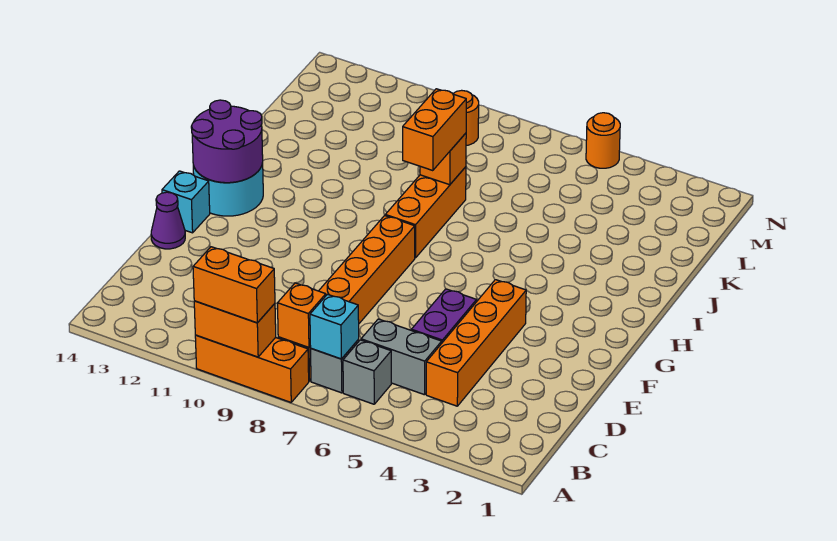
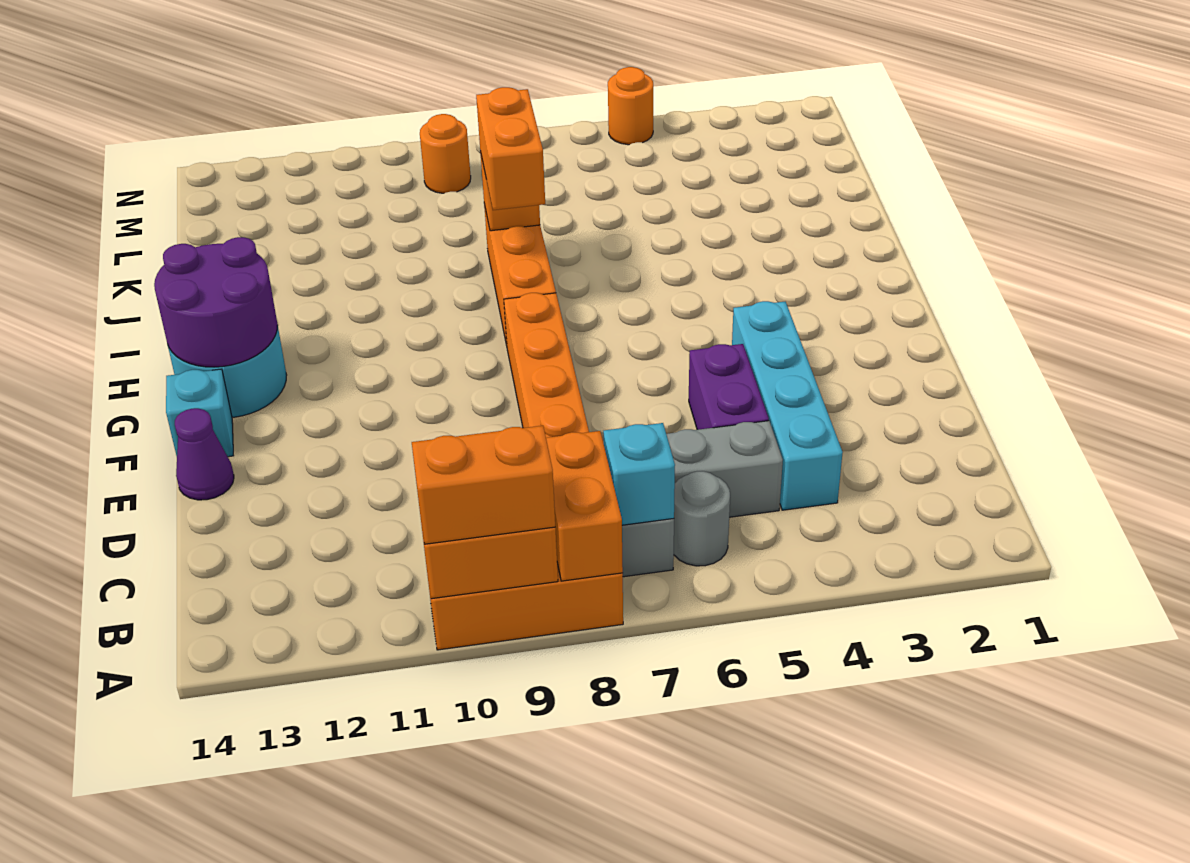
grey 1x1 brick [343,340,391,404] -> grey 1x1 round brick [674,471,730,566]
orange 1x1 brick [278,283,326,348] -> orange 1x2 brick [546,431,623,581]
orange 1x4 brick [426,280,526,406] -> cyan 1x4 brick [732,301,843,510]

